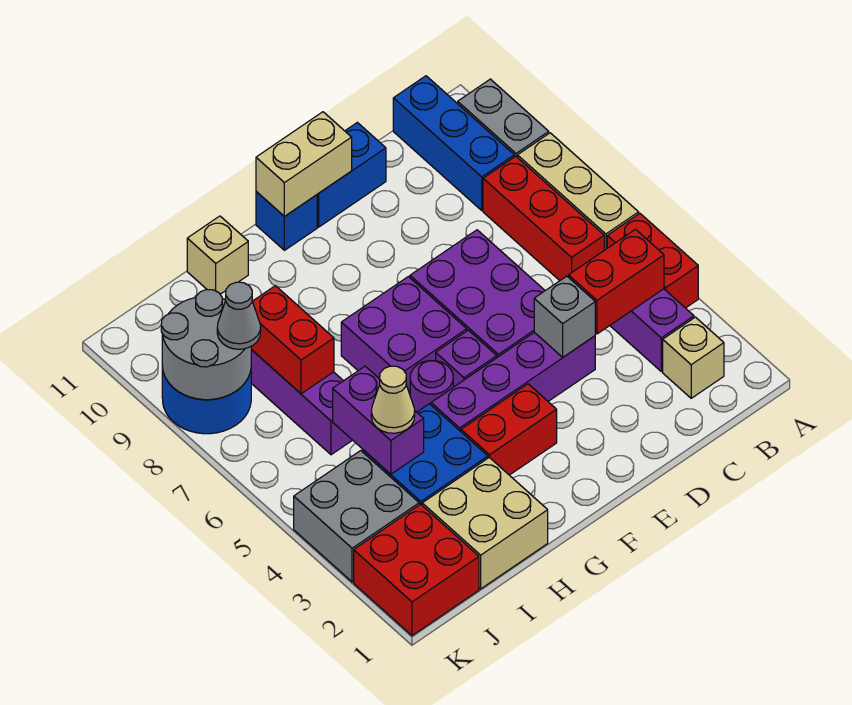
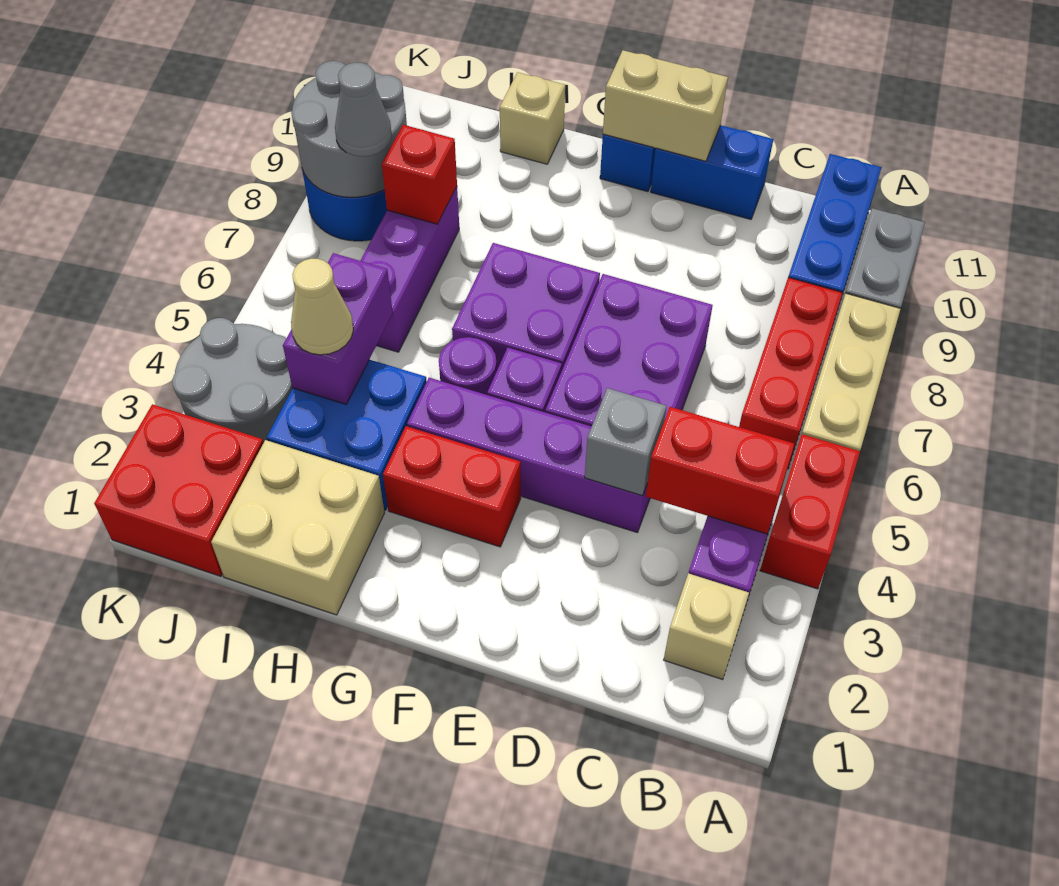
red 1x2 brick [251,286,334,394] -> red 1x1 brick [382,125,457,224]
grey 2x2 brick [294,451,419,582] -> grey 2x2 round brick [172,318,293,443]

